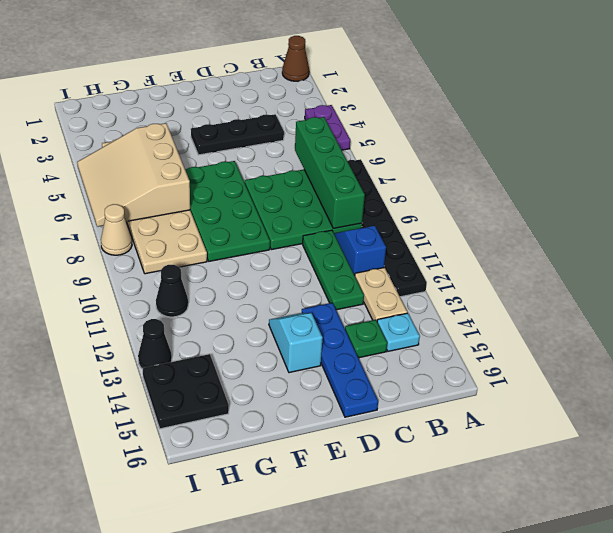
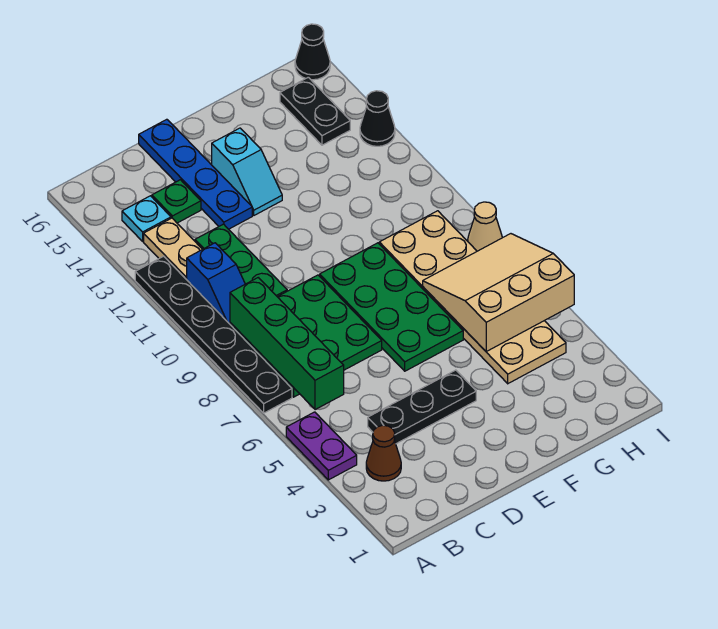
brown 1x1 cone [282,36,309,81] -> brown 1x1 cone moved to [366,425,401,481]
tan 3x3 slope [77,123,190,227] -> tan 3x3 slope turned to [423,234,574,351]
black 1x1 cone [156,265,188,317] -> black 1x1 cone moved to [295,24,330,80]
black 2x2 plate [142,354,229,429] -> black 1x2 plate [280,77,350,145]

